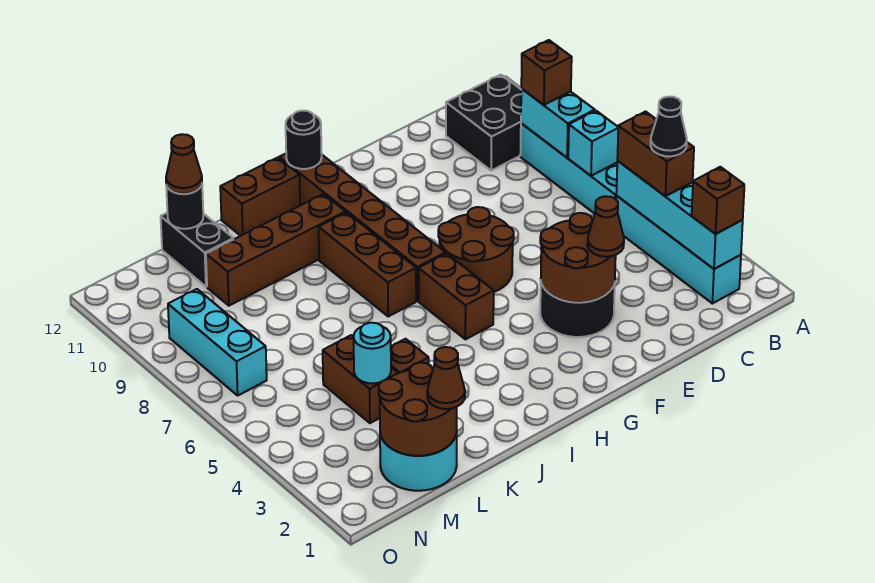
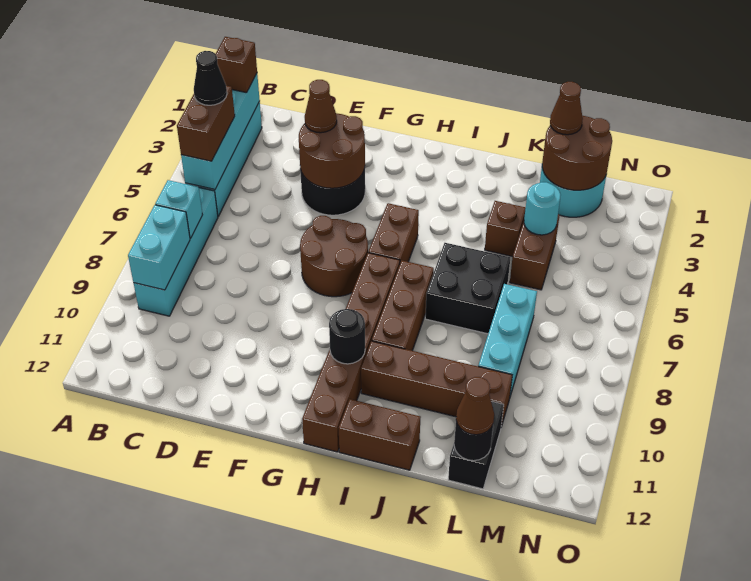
brown 1x1 brick [521,40,572,105] -> none
black 2x2 brick [446,75,521,170] -> black 2x2 brick moved to [425,243,510,334]
black 1x1 round brick [286,111,322,169] -> black 1x1 round brick moved to [329,309,365,364]
cyan 1x3 brick [168,289,267,395] -> cyan 1x3 brick moved to [478,284,537,396]

